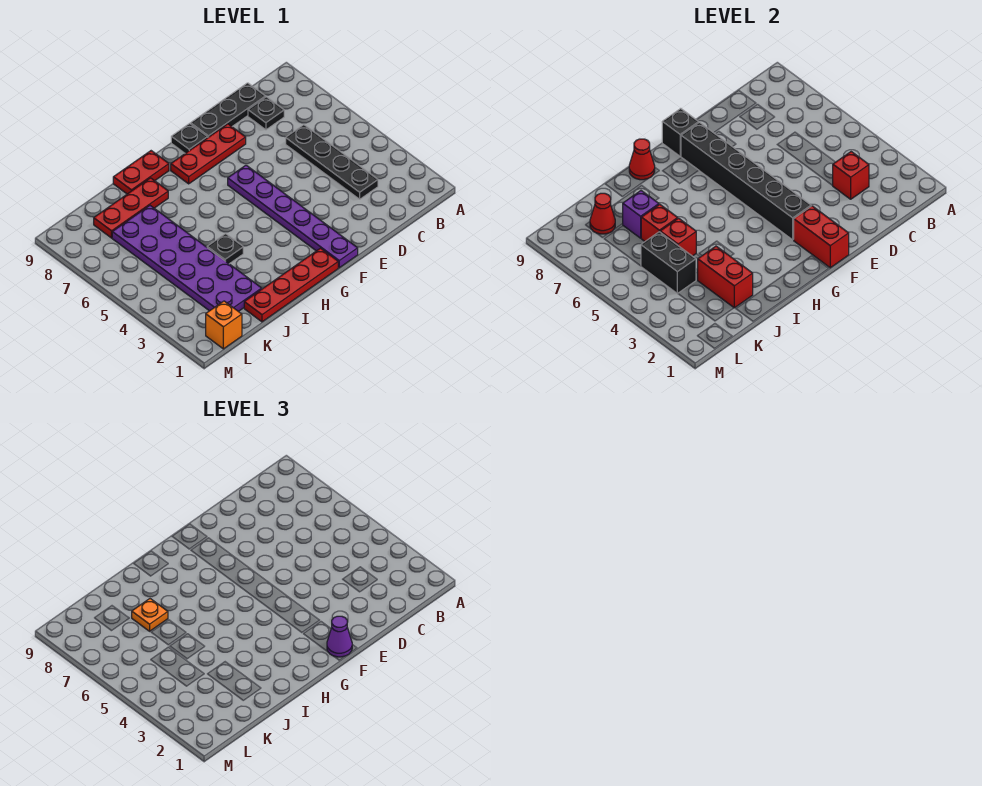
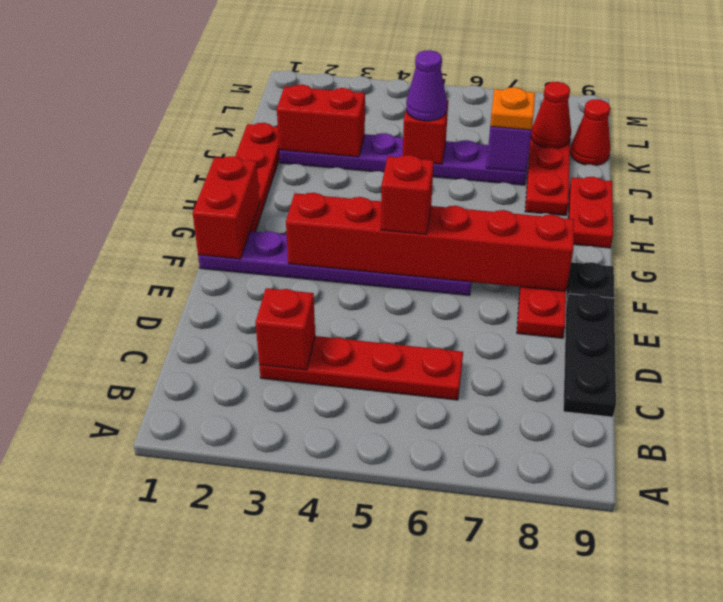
black 1x4 plate [286,125,378,199] -> red 1x4 plate [259,336,463,400]
black 1x1 plate [248,97,284,130] -> none
red 1x2 brick [793,206,849,268] -> red 1x2 brick turned to [193,156,260,259]
purple 1x1 cone [327,616,352,657] -> purple 1x1 cone moved to [406,50,447,121]
black 1x6 brick [681,123,811,240] -> red 1x6 brick [286,193,574,291]
black 1x1 brick [662,109,699,156] -> none
red 1x1 cone [629,139,655,180] -> red 1x1 cone moved to [570,99,610,166]
black 1x1 plate [207,234,243,264] -> none
purple 2x6 plate [112,206,262,312] -> purple 1x6 plate [279,133,526,185]
red 1x1 brick [641,204,678,241] -> red 1x1 brick moved to [381,155,434,234]
black 1x2 brick [641,232,696,294] -> none
orange 1x1 brick [206,301,242,349] -> none

